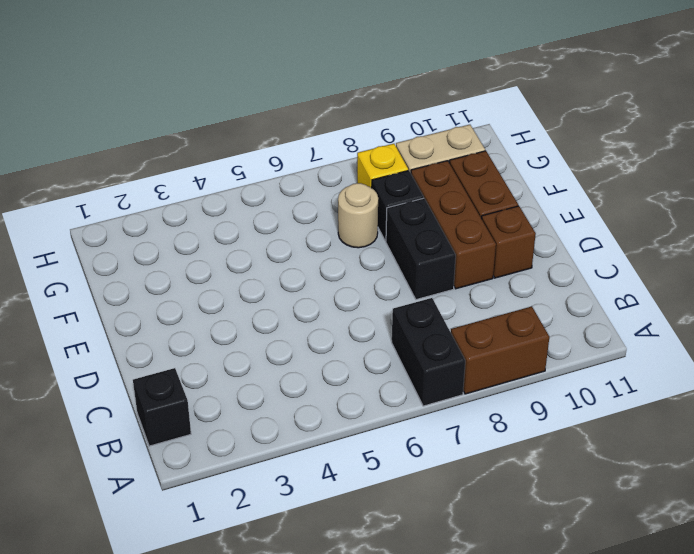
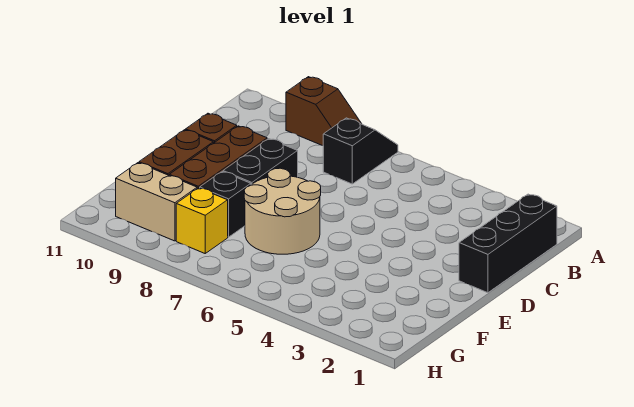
black 1x2 brick [392,298,465,406] -> black 1x2 slope [323,118,398,184]
brown 1x2 brick [451,306,549,394] -> brown 1x2 slope [286,77,362,146]
black 1x1 brick [133,368,191,446] -> black 1x3 brick [459,194,557,293]
tan 1x1 round brick [338,183,378,248] -> tan 2x2 round brick [244,168,321,254]

